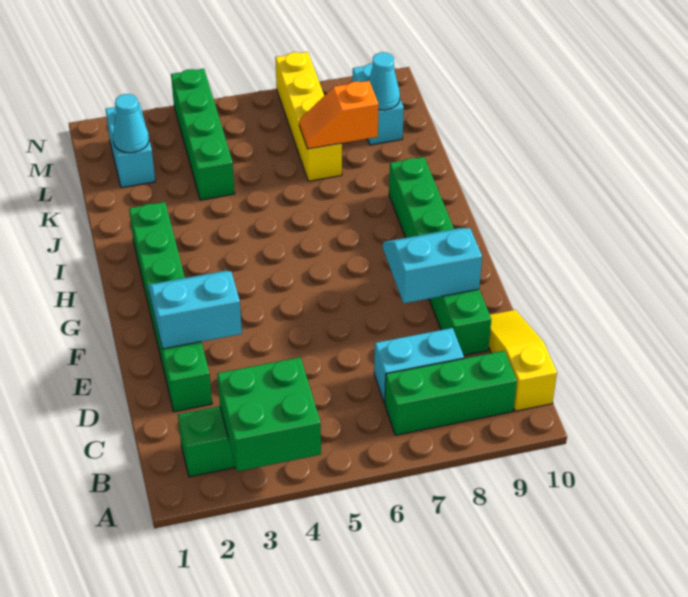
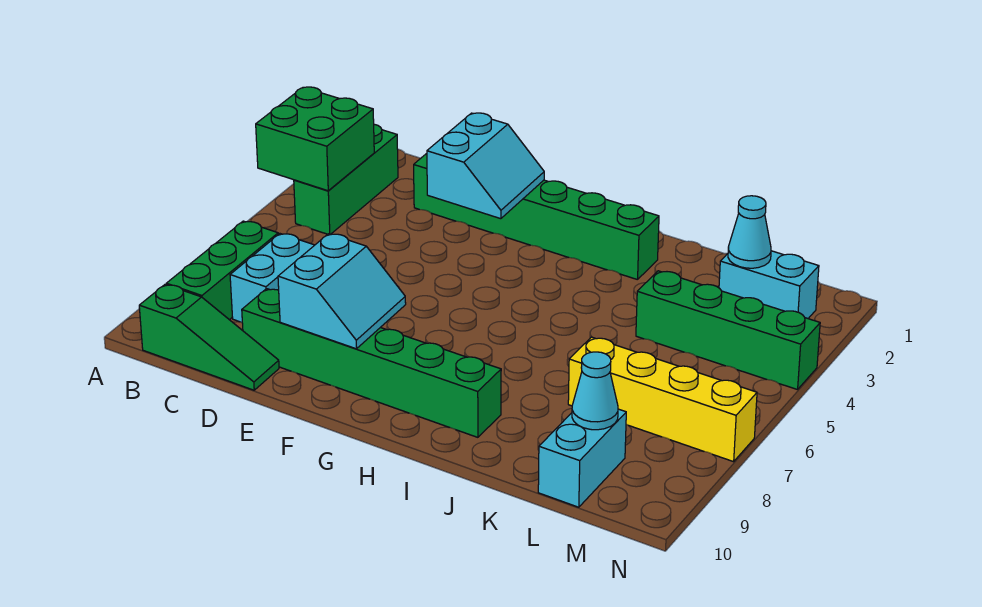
yellow 1x3 slope [489,310,557,411] -> green 1x3 slope [139,284,279,390]
orange 1x2 slope [299,81,379,149] -> none
cyan 1x2 brick [352,63,404,145] -> cyan 1x2 brick turned to [538,409,626,507]

